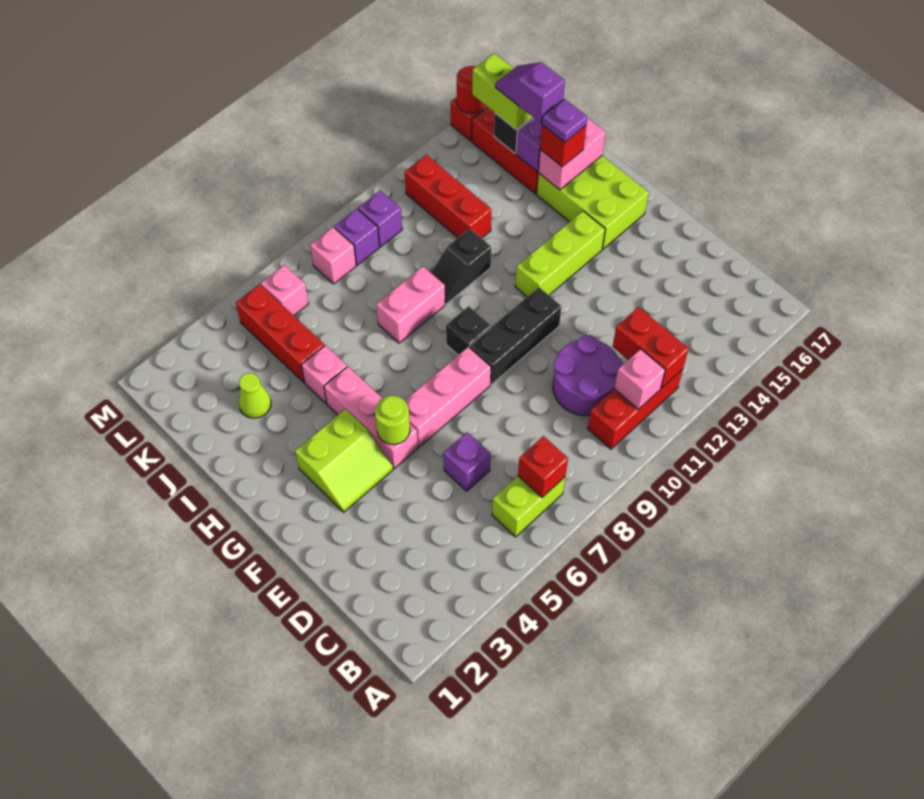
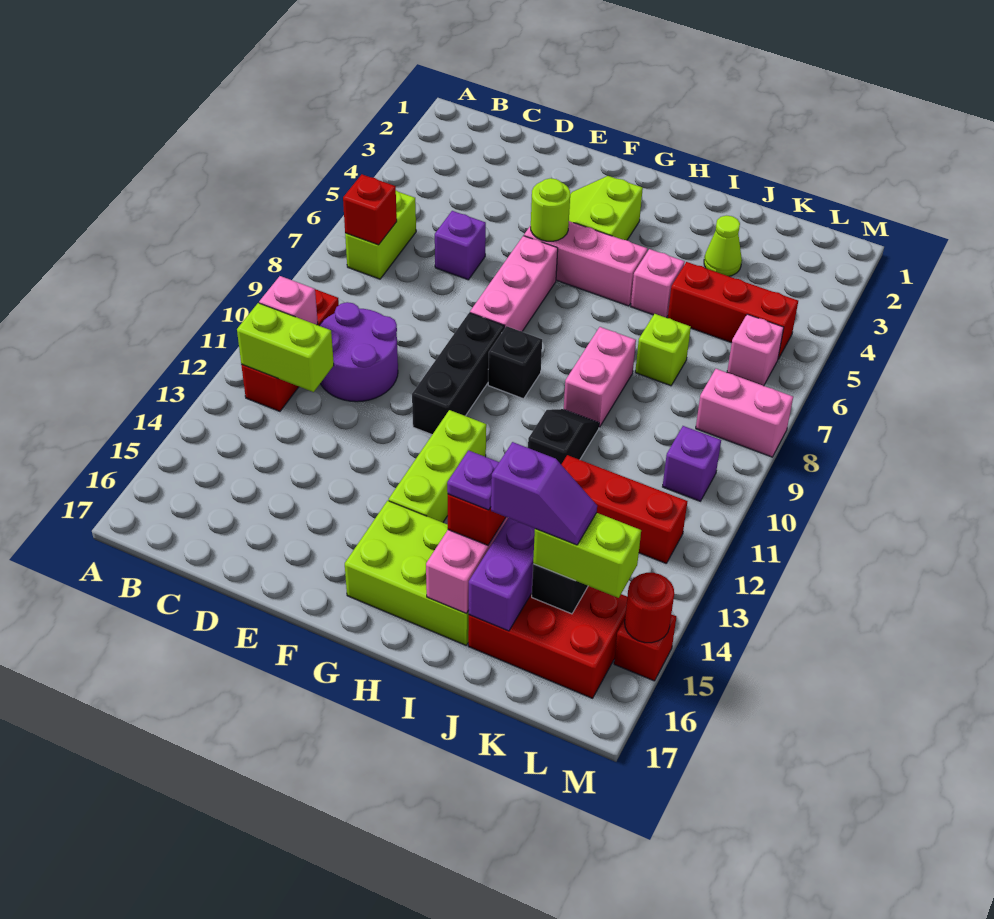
red 1x2 brick [613,307,689,388] -> lime 1x2 brick [237,303,334,392]
none -> lime 1x1 brick [635,314,691,386]
pink 1x1 brick [310,227,356,284] -> pink 1x2 brick [696,369,793,457]
purple 1x1 brick [334,209,379,265] -> none

